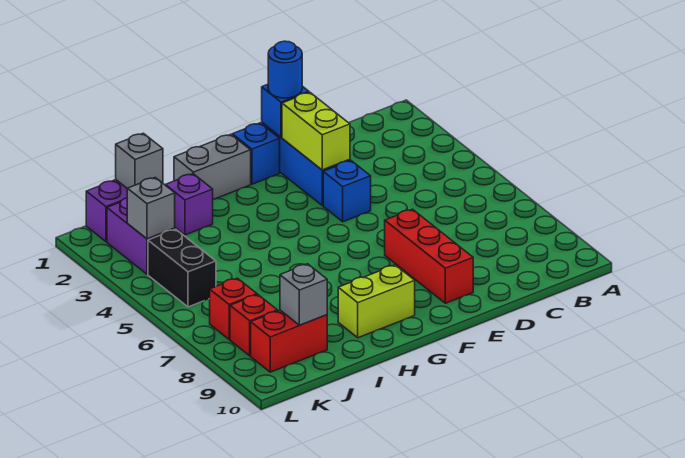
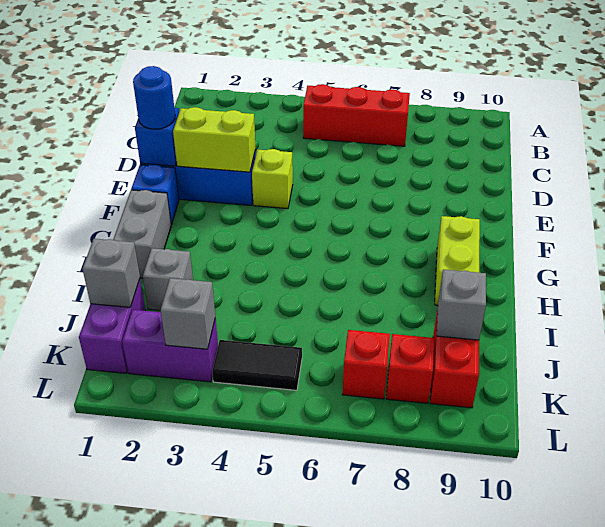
blue 1x1 brick [323,160,371,222] -> lime 1x1 brick [252,149,293,209]
red 1x3 brick [385,209,473,303] -> red 1x3 brick moved to [303,84,410,146]
purple 1x1 brick [166,174,213,235] -> grey 1x1 brick [143,248,193,310]
black 1x2 brick [148,229,216,307] -> black 1x2 tile [212,340,302,390]

